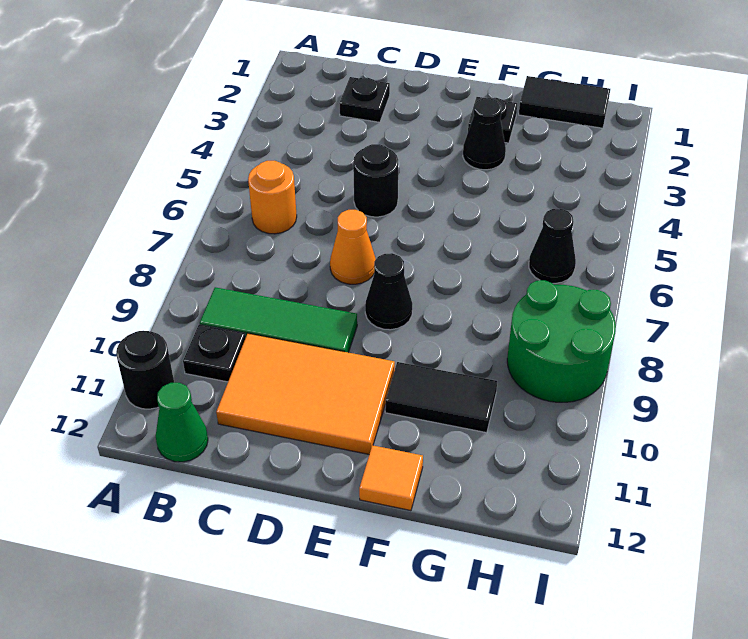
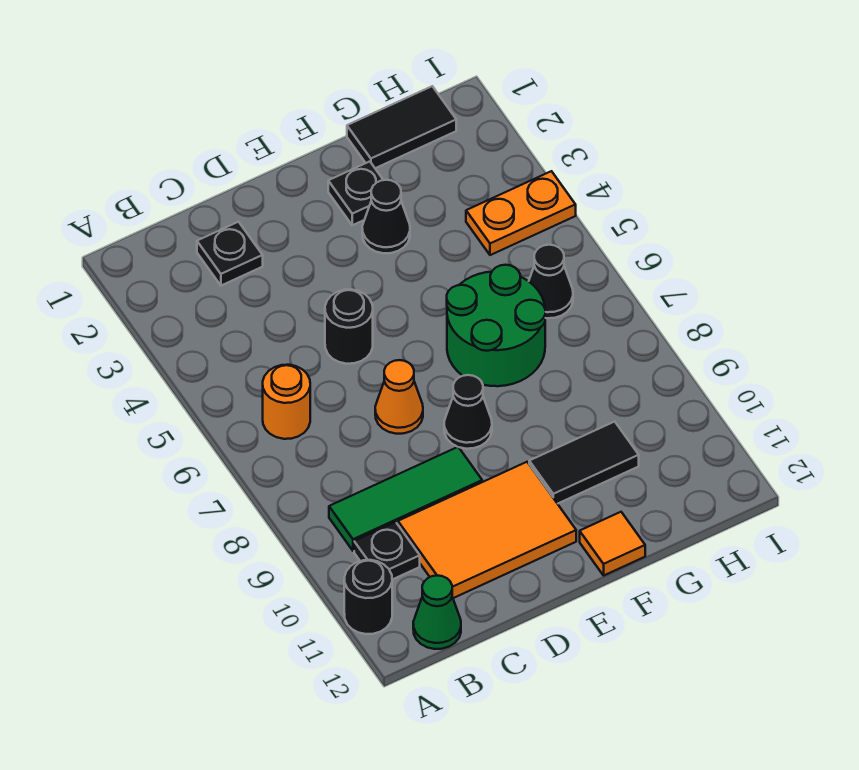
none -> orange 1x2 plate [466,171,576,255]
green 2x2 round brick [507,280,616,402] -> green 2x2 round brick moved to [447,265,545,386]

